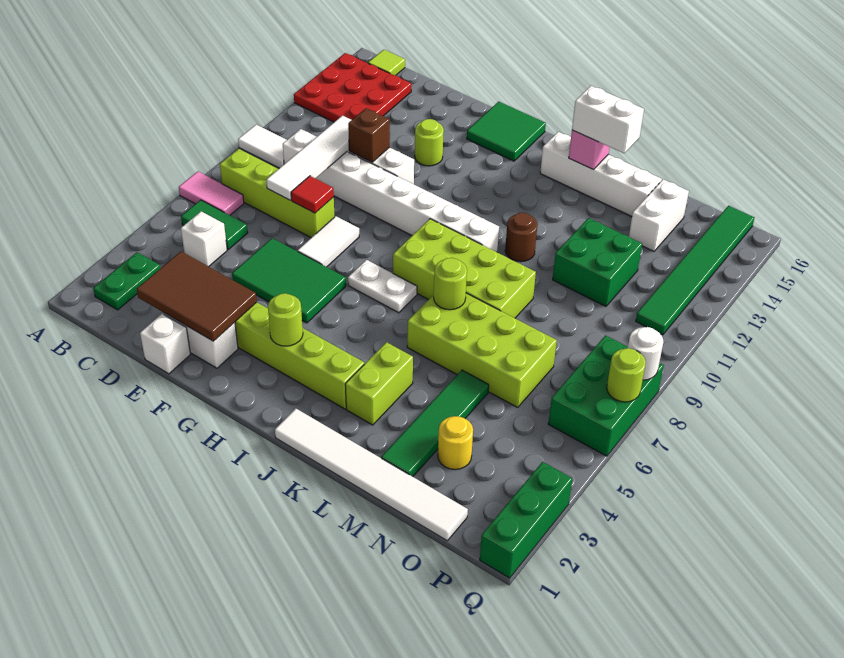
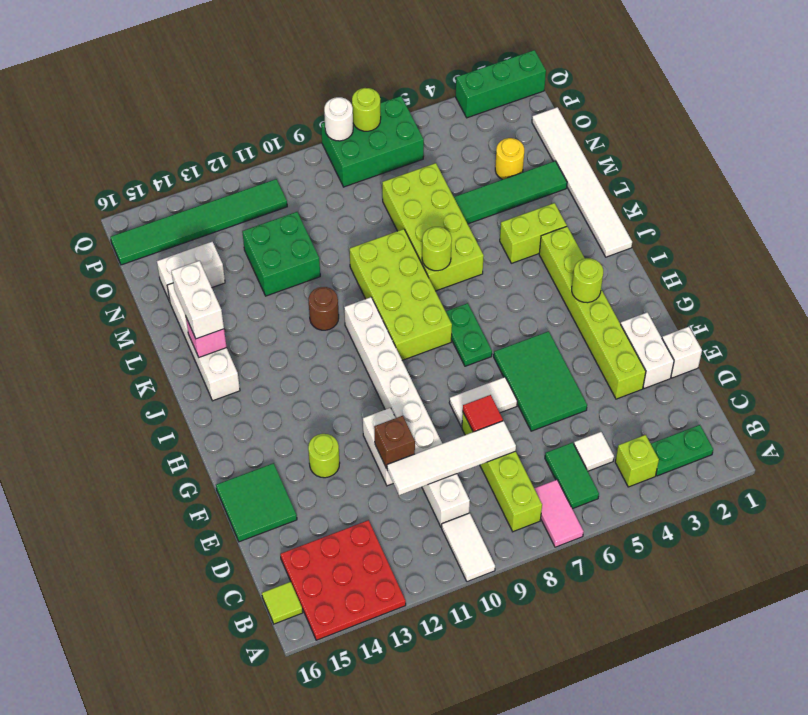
none -> lime 1x1 brick [615,435,659,487]
white 1x1 brick [181,211,227,267] -> white 1x1 tile [574,432,614,471]
brown 2x3 tile [137,252,257,341] -> none
green 2x2 tile [467,102,546,161] -> green 2x2 tile moved to [216,463,297,542]
white 1x2 plate [348,260,417,313] -> green 1x2 plate [446,303,492,366]

